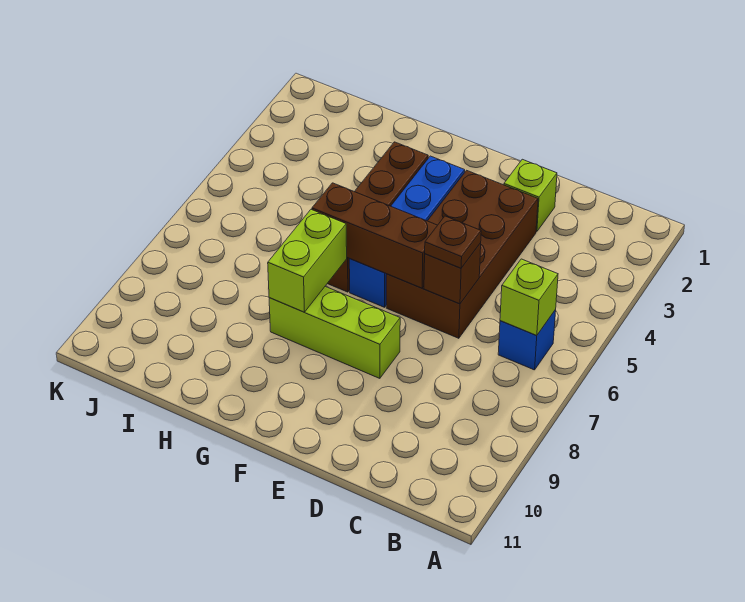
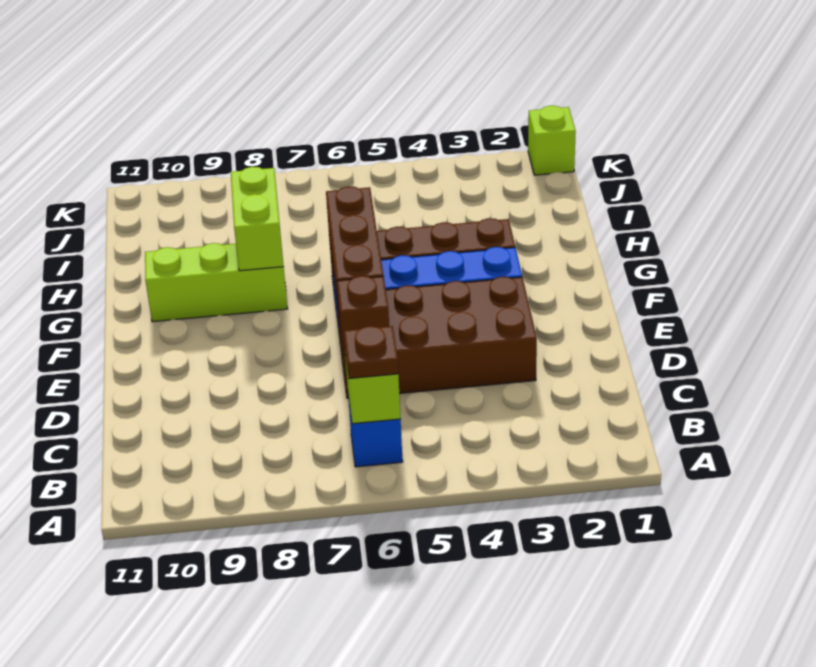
lime 1x1 brick [504,159,557,232] -> lime 1x1 brick moved to [528,106,576,175]
brown 1x1 plate [425,216,481,268] -> brown 1x1 plate moved to [344,326,398,379]
lime 1x3 brick [269,287,400,378] -> lime 1x3 brick turned to [145,243,288,322]
lime 1x2 brick [268,210,347,312] -> lime 1x2 brick turned to [231,167,284,271]

